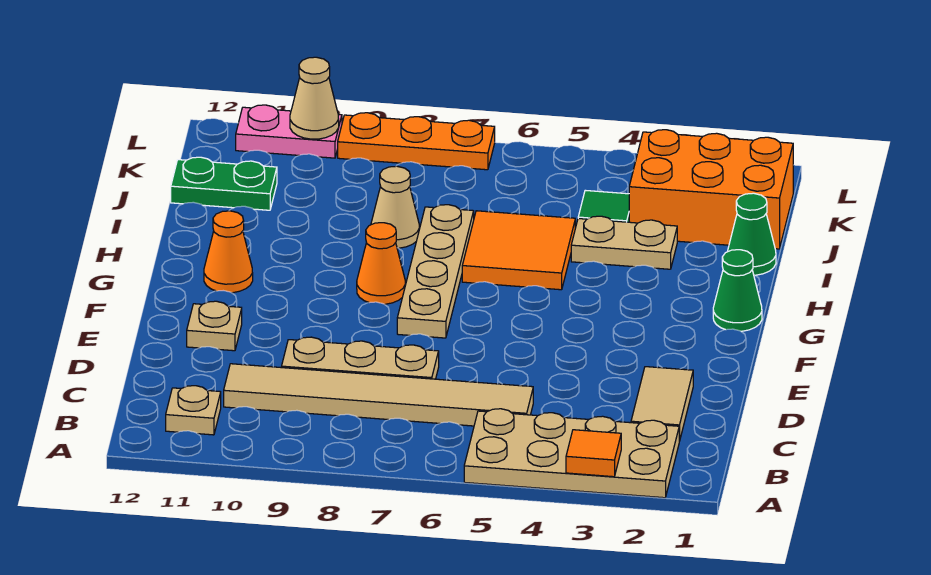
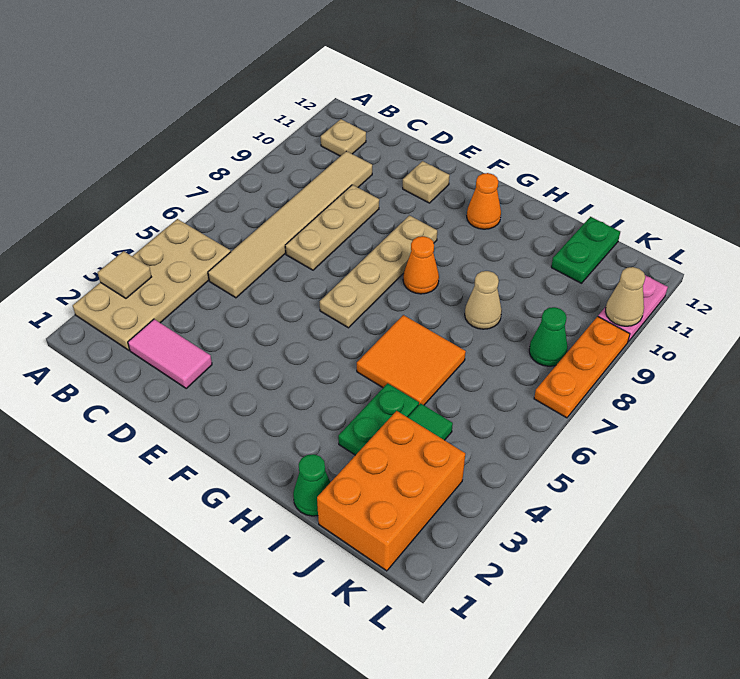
orange 1x1 tile [566,430,621,477] -> tan 1x1 tile [98,251,151,298]
tan 1x2 tile [631,367,693,441] -> pink 1x2 tile [128,319,212,388]
tan 1x4 plate [397,205,474,338] -> tan 1x4 plate turned to [320,216,437,328]
green 1x1 cone [713,250,762,331] -> green 1x1 cone moved to [529,307,567,366]
tan 1x2 plate [571,216,677,269] -> green 1x2 plate [338,383,419,455]

